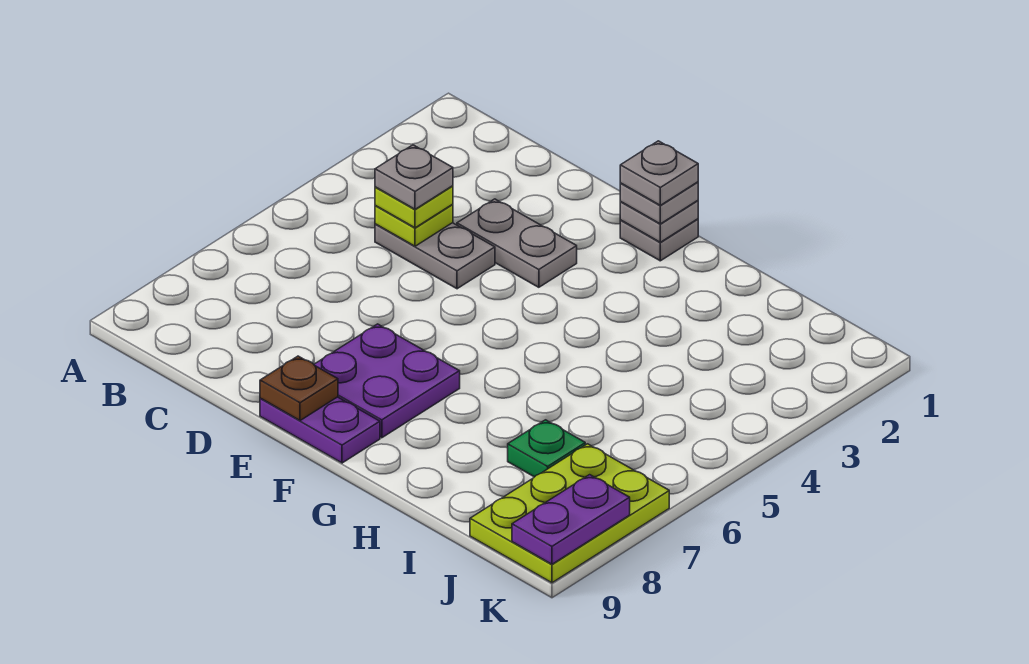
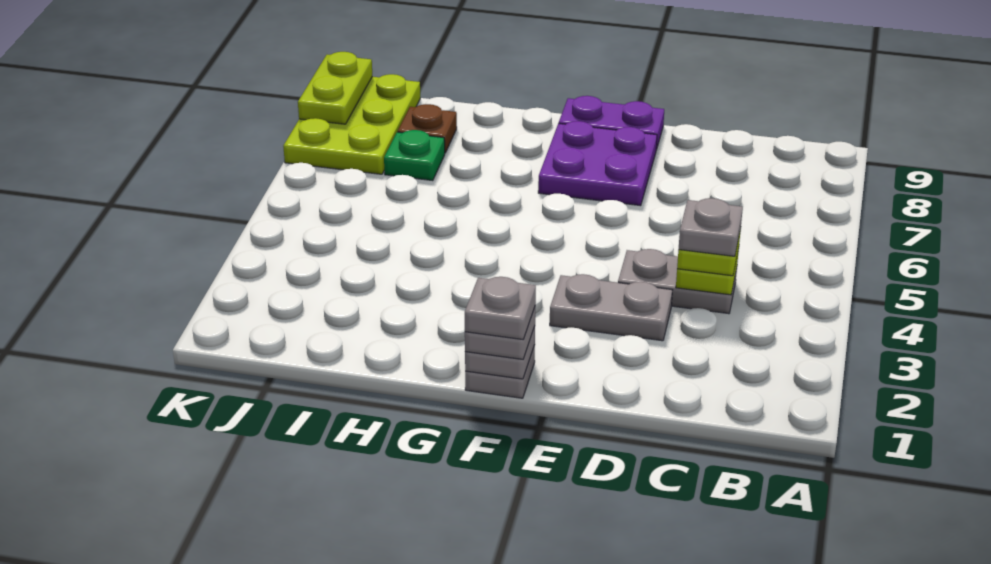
brown 1x1 plate [260,356,338,421] -> brown 1x1 plate moved to [398,104,457,153]
purple 1x2 plate [512,475,630,564] -> lime 1x2 plate [298,52,372,124]

